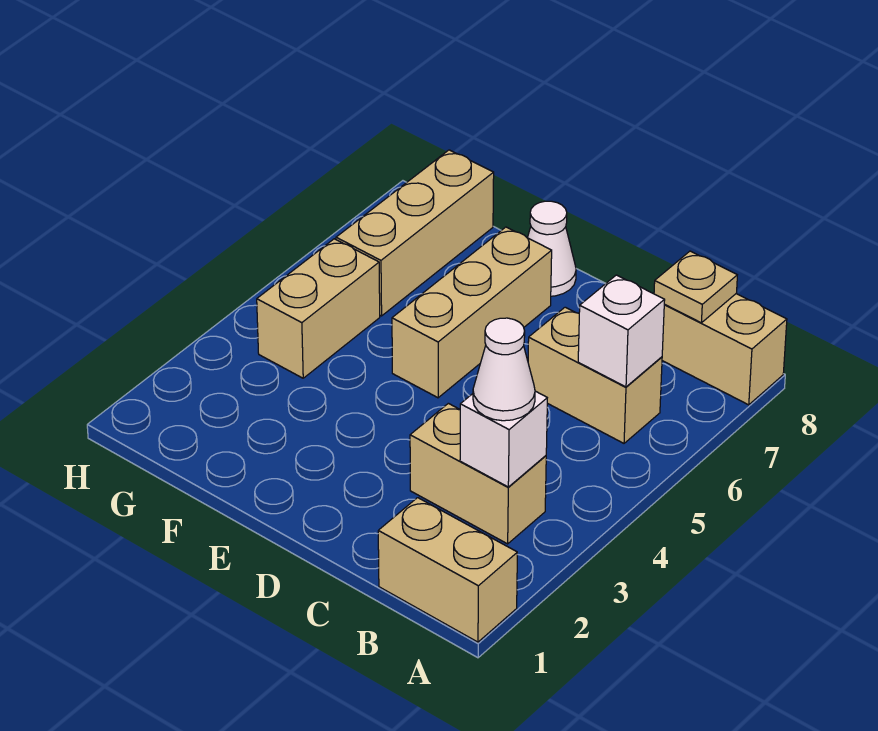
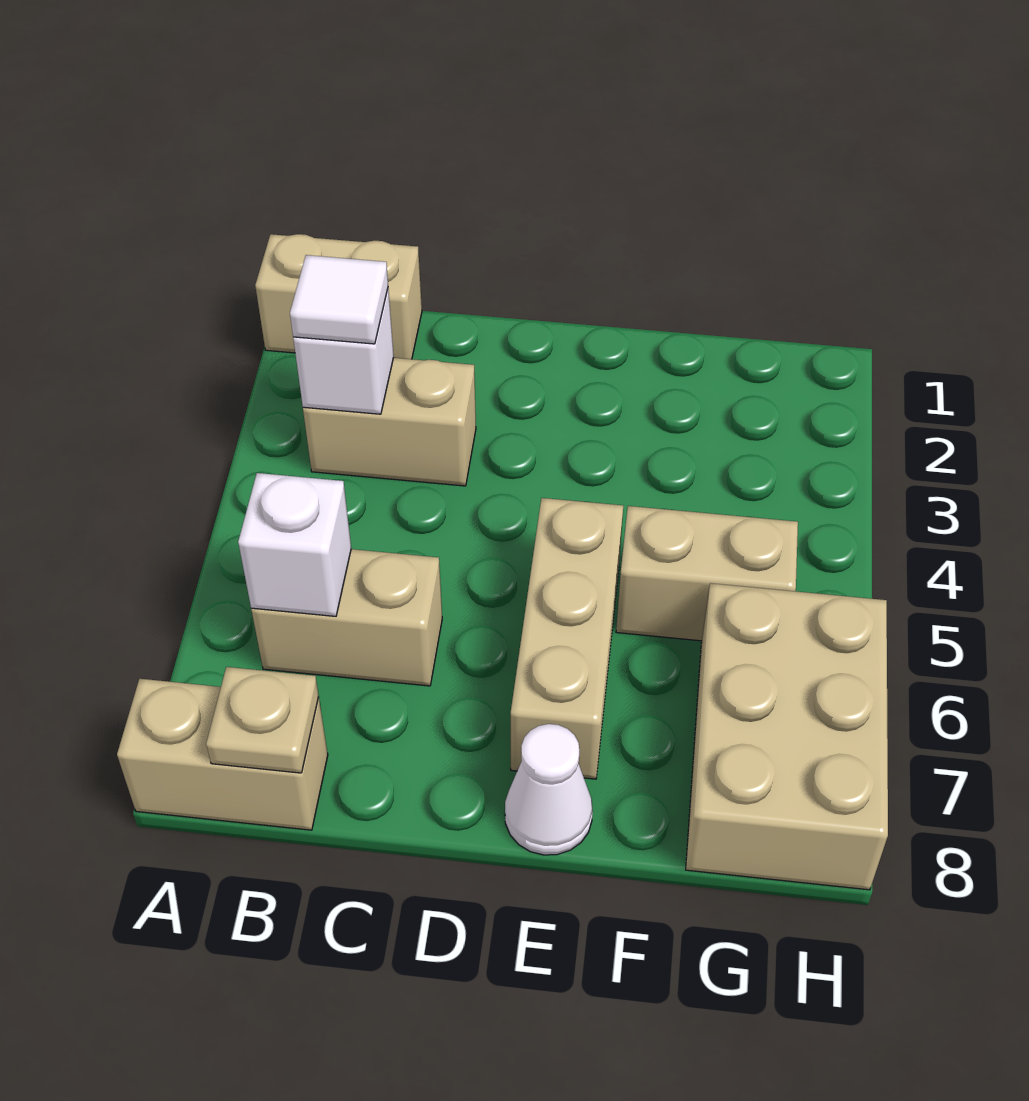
white 1x1 cone [473,318,535,421] -> white 1x1 tile [290,255,388,344]
tan 1x2 brick [257,239,380,378] -> tan 1x2 brick turned to [616,506,798,641]
tan 1x3 brick [336,150,494,316] -> tan 2x3 brick [686,583,888,890]

